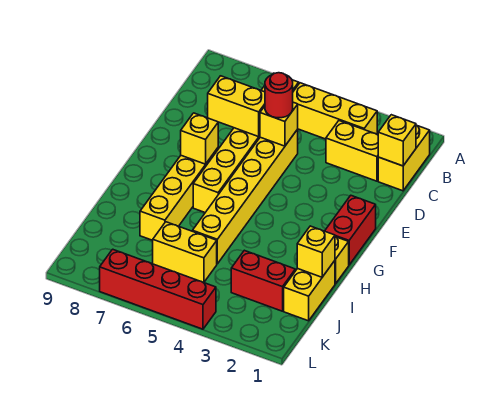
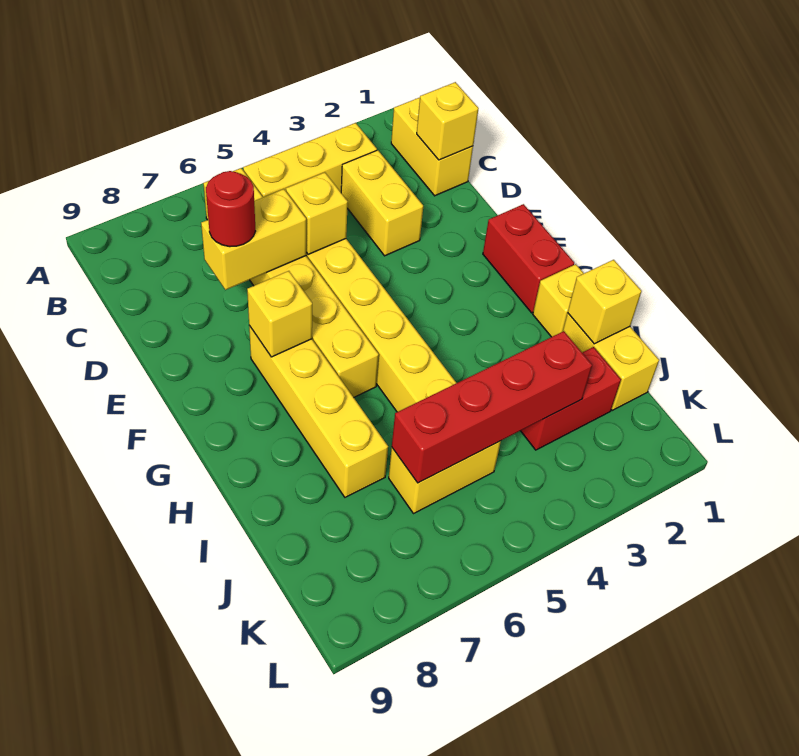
yellow 1x2 brick [326,121,378,181] -> yellow 1x2 brick turned to [341,150,423,256]
red 1x1 round brick [265,73,293,118] -> red 1x1 round brick moved to [206,171,255,247]
red 1x4 brick [100,249,216,329] -> red 1x4 brick moved to [392,331,592,483]

